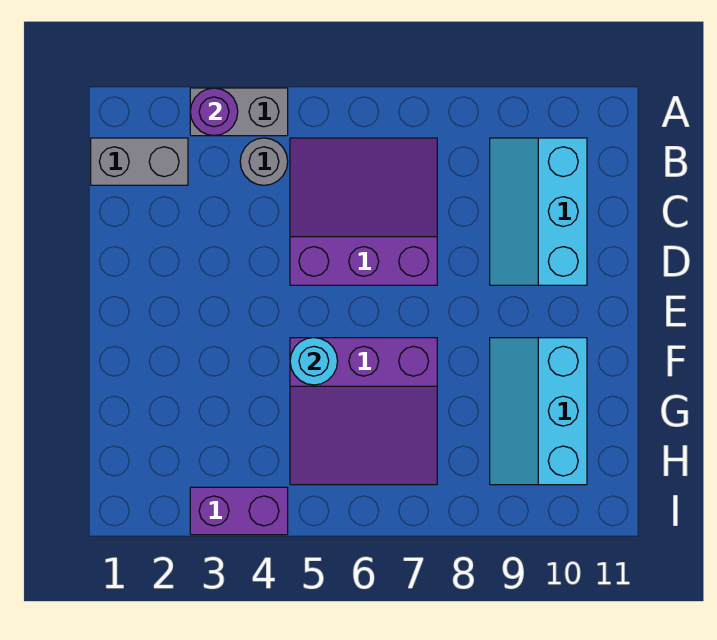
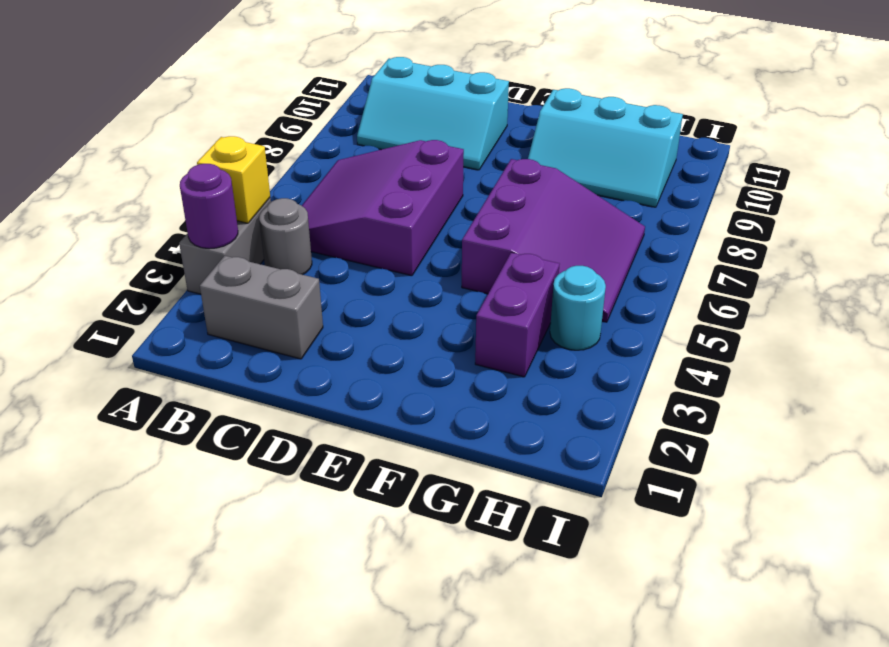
none -> yellow 1x1 brick [197,136,270,223]
grey 1x2 brick [91,138,188,185] -> grey 1x2 brick turned to [200,256,323,359]
cyan 1x1 round brick [290,338,338,385] -> cyan 1x1 round brick moved to [550,266,606,350]
purple 1x2 brick [190,487,288,535] -> purple 1x2 brick moved to [475,252,560,377]

